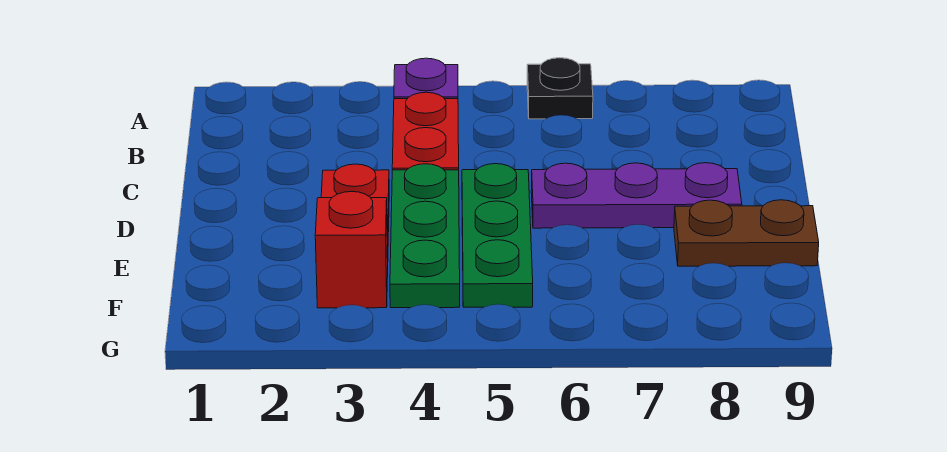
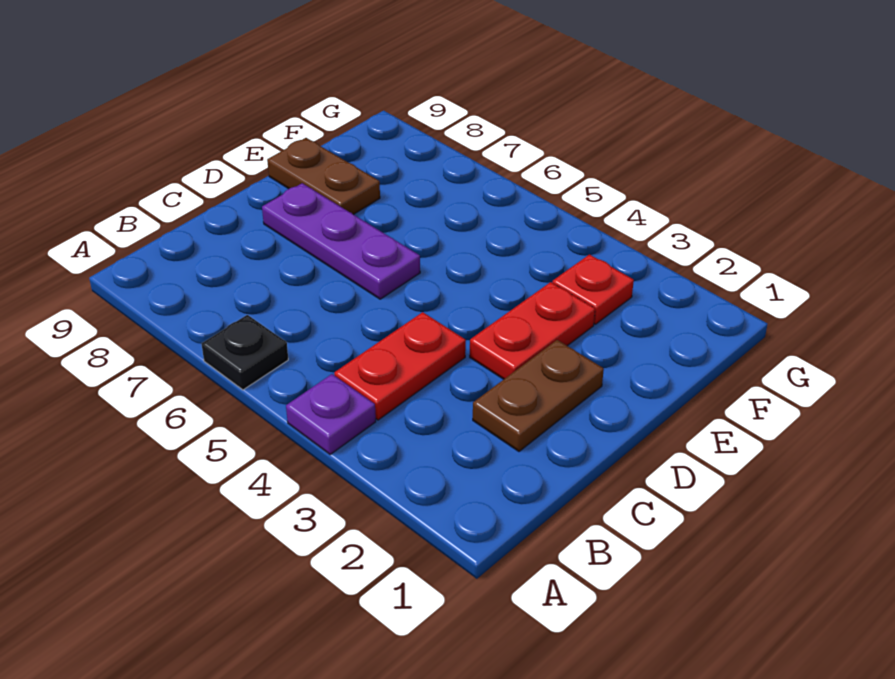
none -> brown 1x2 plate [473,340,604,451]
green 1x3 plate [390,164,460,308] -> none
green 1x3 plate [462,164,533,307] -> none
red 1x1 brick [315,192,388,308] -> red 1x1 plate [552,255,634,324]

